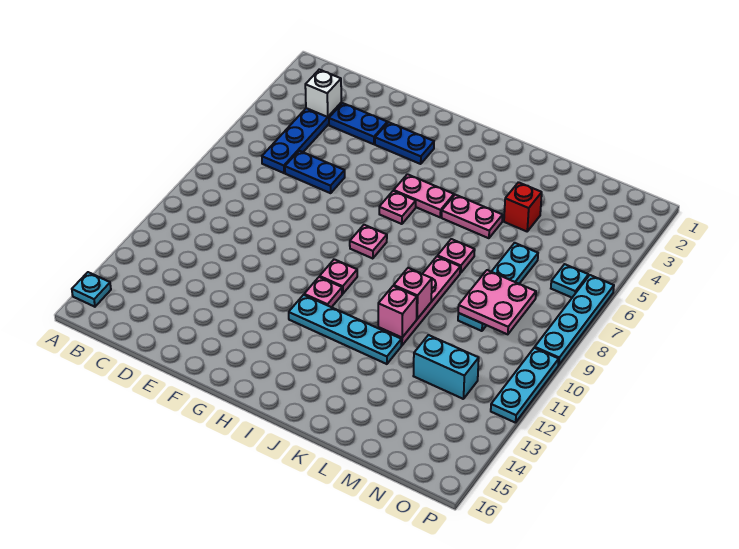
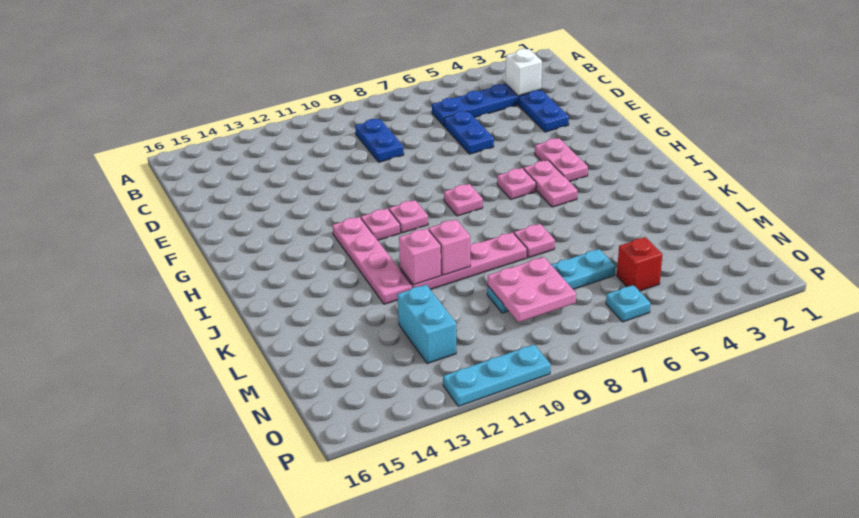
cyan 1x1 plate [72,272,111,307] -> none
blue 1x2 plate [375,122,434,164] -> blue 1x2 plate moved to [355,119,404,162]
cyan 1x4 plate [289,295,401,364] -> pink 1x4 plate [332,217,412,304]
pink 1x2 plate [442,195,503,238] -> pink 1x2 plate moved to [535,138,588,182]
red 1x1 brick [504,182,542,231] -> red 1x1 brick moved to [617,237,663,291]
cyan 1x4 plate [535,275,614,365] -> none

